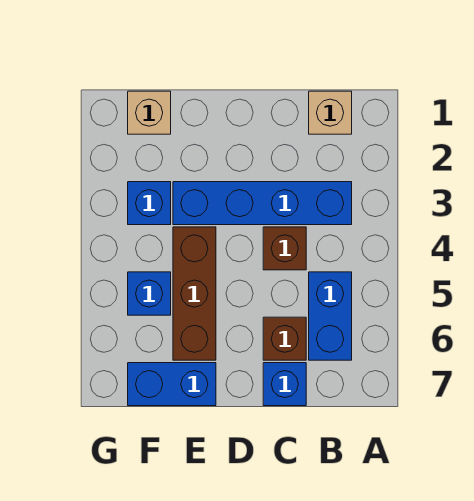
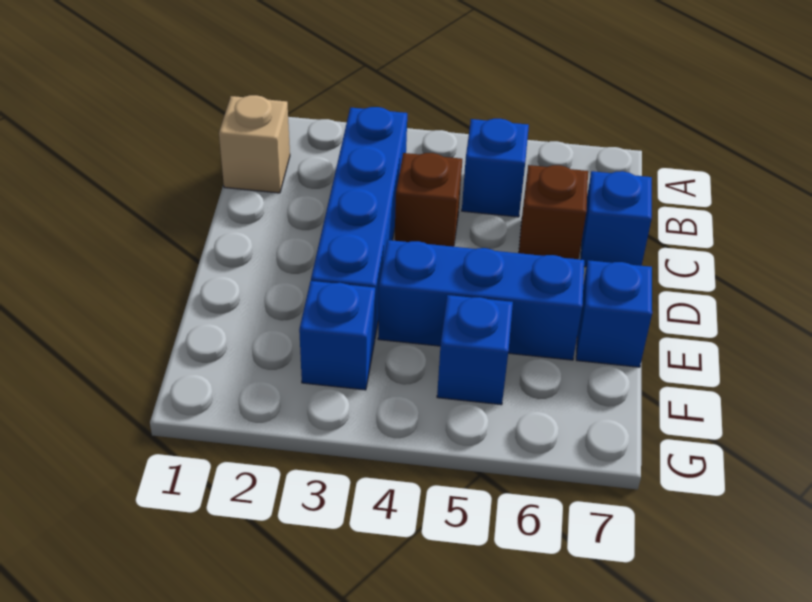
blue 1x2 brick [309,272,352,360] -> blue 1x1 brick [462,119,529,217]
brown 1x3 brick [173,227,216,360] -> blue 1x3 brick [378,240,584,360]
blue 1x2 brick [128,363,216,406] -> blue 1x1 brick [576,260,652,367]
tan 1x1 brick [128,91,171,134] -> none

